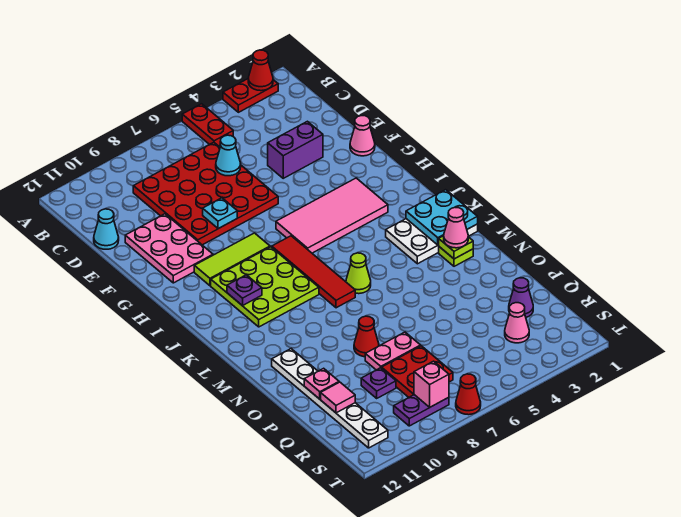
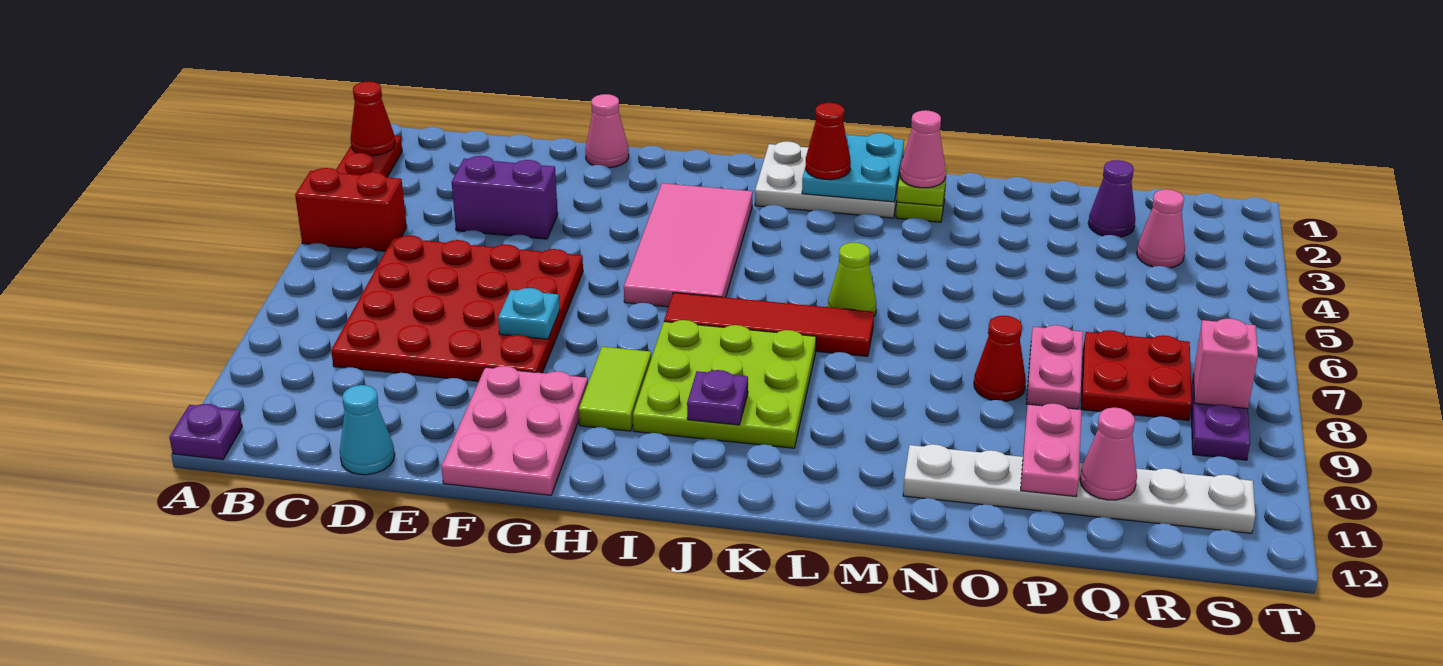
red 1x2 plate [182,104,233,146] -> red 1x2 brick [295,168,407,251]
cyan 1x1 cone [216,135,241,176] -> none
purple 1x2 brick [268,121,323,178] -> purple 1x2 brick turned to [452,156,558,239]
pink 2x3 plate [125,214,213,283] -> pink 2x3 plate turned to [441,366,588,495]
lime 1x3 tile [194,233,270,286] -> lime 1x2 tile [579,347,651,431]
white 2x3 plate [386,219,478,264] -> white 2x3 plate turned to [755,141,899,218]
pink 1x1 plate [304,368,339,399] -> pink 1x2 plate [1021,404,1081,497]
purple 1x1 plate [361,368,396,398] -> purple 1x1 plate moved to [169,404,242,459]
pink 1x1 tile [321,382,355,413] -> pink 1x1 cone [1080,408,1137,500]
red 1x1 cone [456,374,481,415] -> red 1x1 cone moved to [806,103,851,180]

